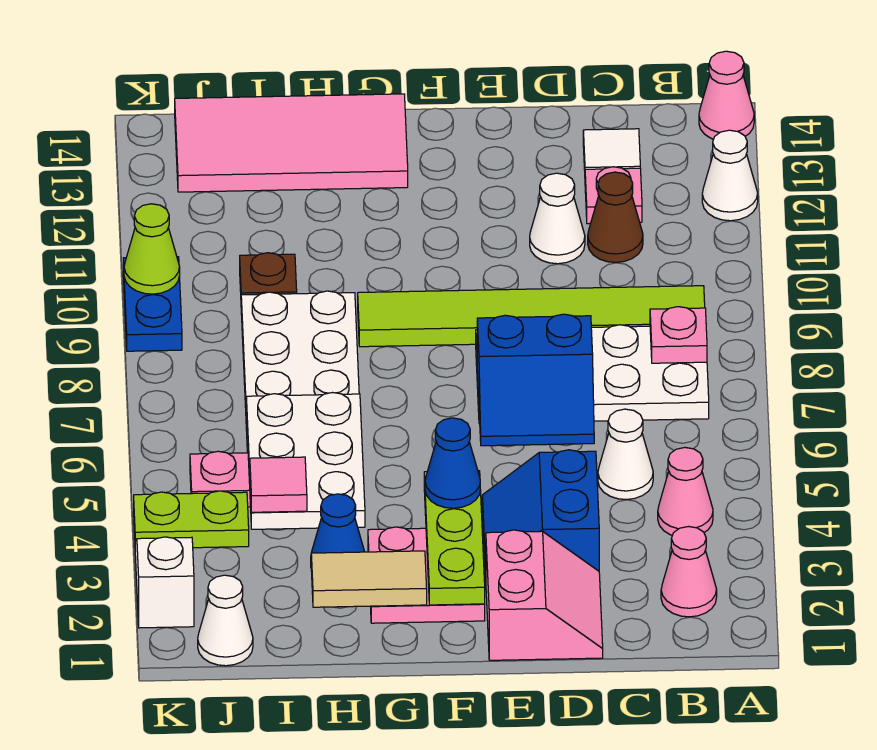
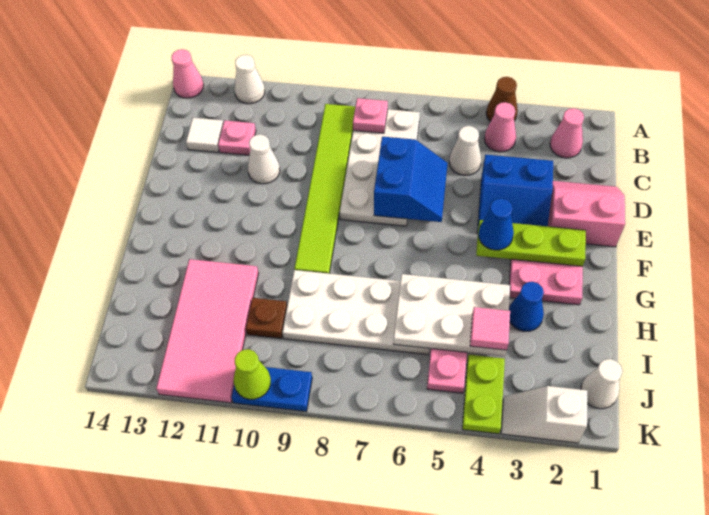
brown 1x1 cone [588,172,643,262] -> brown 1x1 cone moved to [486,77,518,122]
tan 1x2 tile [311,551,427,607] -> none
pink 2x4 tile [175,94,408,192] -> pink 2x4 tile moved to [156,259,259,403]

